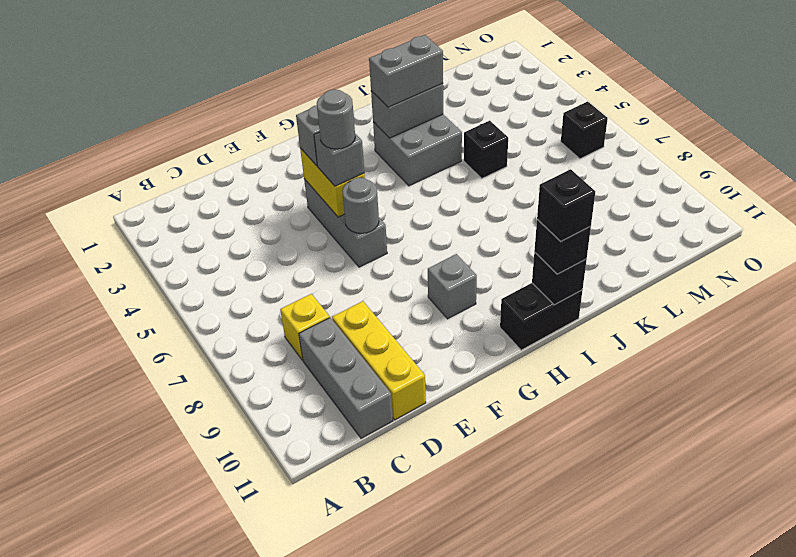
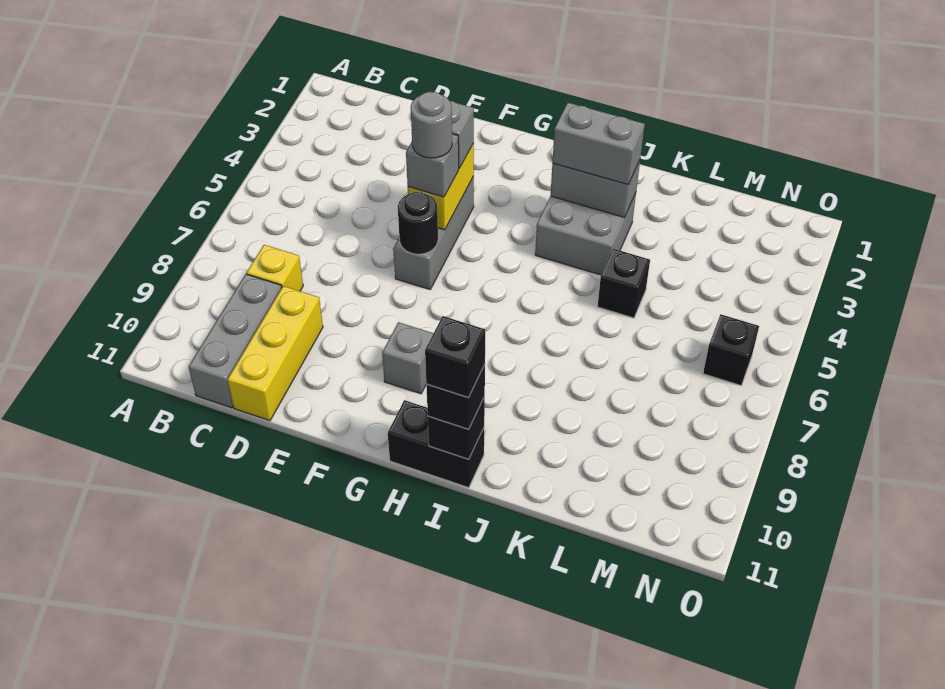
grey 1x1 round brick [342,178,379,233] -> black 1x1 round brick [398,192,438,254]

